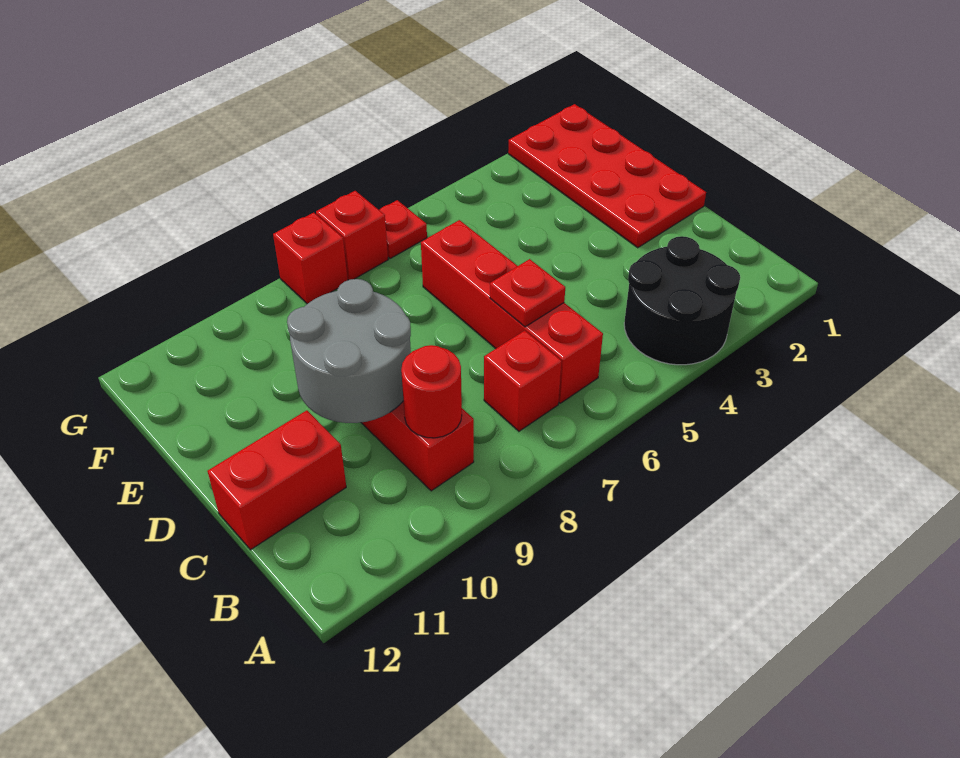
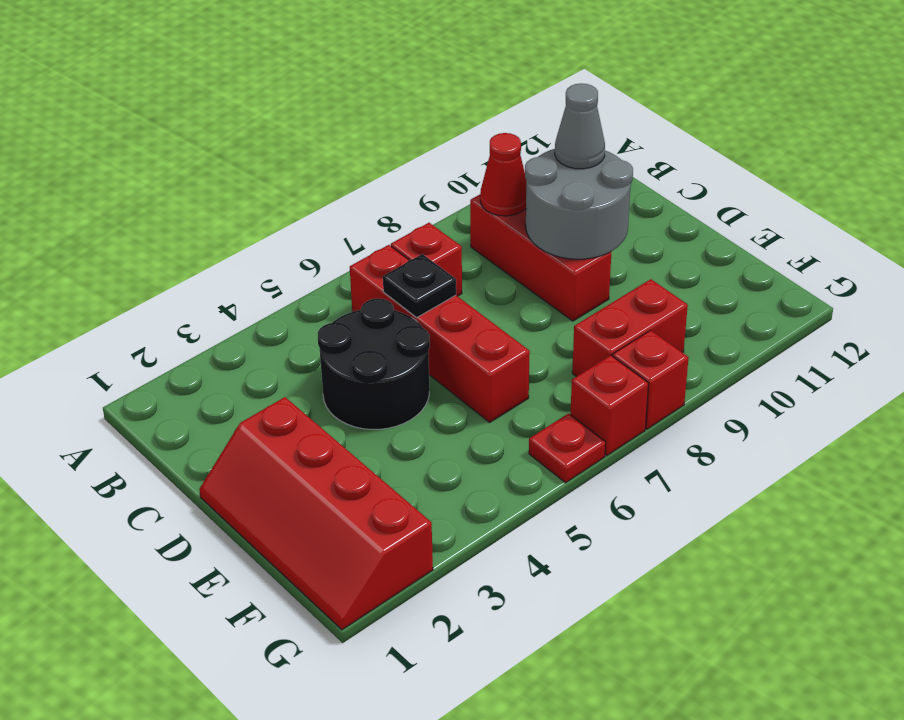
black 2x2 round brick [624,236,740,365] -> black 2x2 round brick moved to [318,298,430,429]
red 1x1 round brick [401,345,462,438] -> red 1x1 cone [480,133,526,216]
red 1x1 plate [490,259,565,327] -> black 1x1 plate [383,254,456,317]
none -> grey 1x1 cone [555,83,605,169]
red 1x2 brick [207,410,346,550] -> red 1x2 brick moved to [572,279,688,377]
red 2x4 plate [508,104,706,248] -> red 2x4 slope [199,397,433,630]

